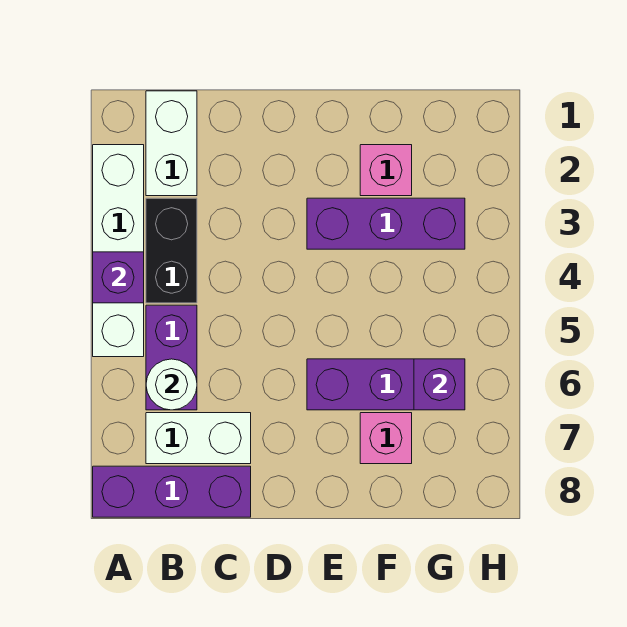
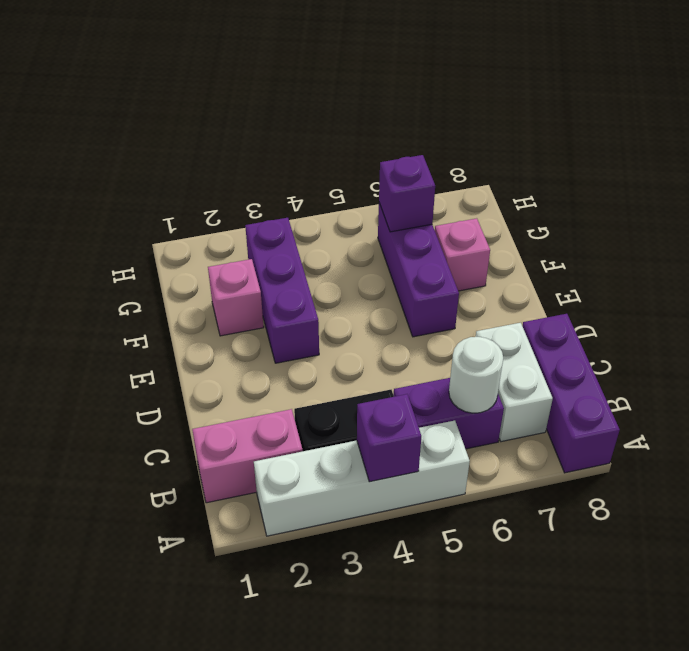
white 1x2 brick [146,91,197,196] -> pink 1x2 brick [192,409,303,503]

